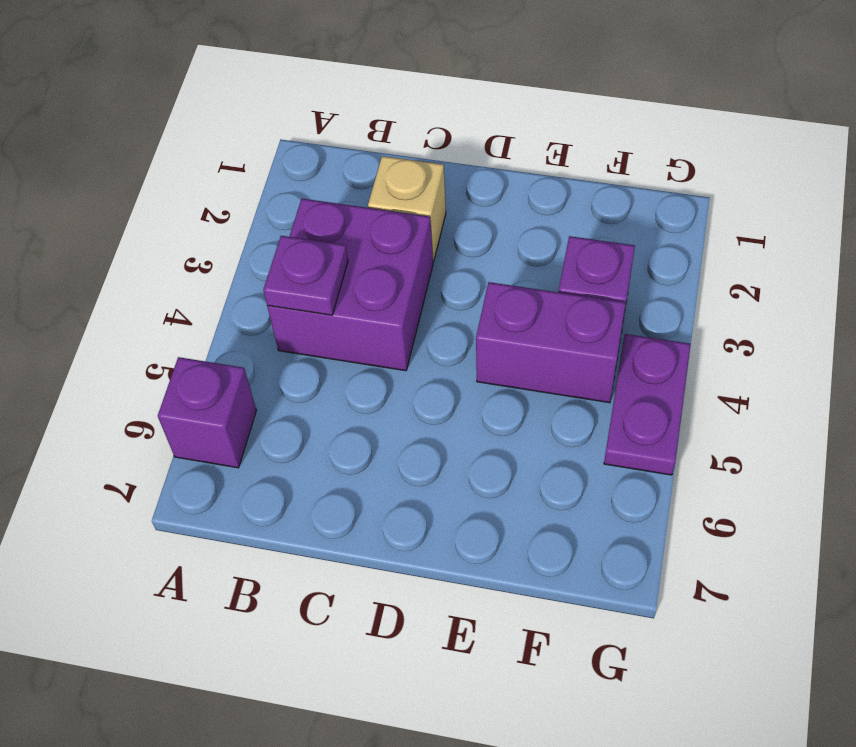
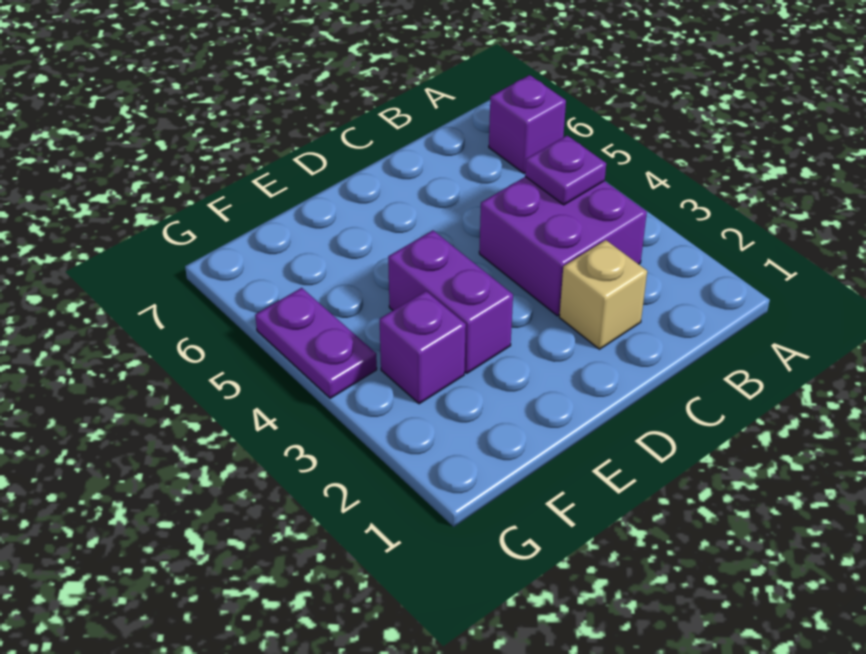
purple 1x2 brick [476,282,626,403] -> purple 1x2 brick turned to [388,231,513,373]

